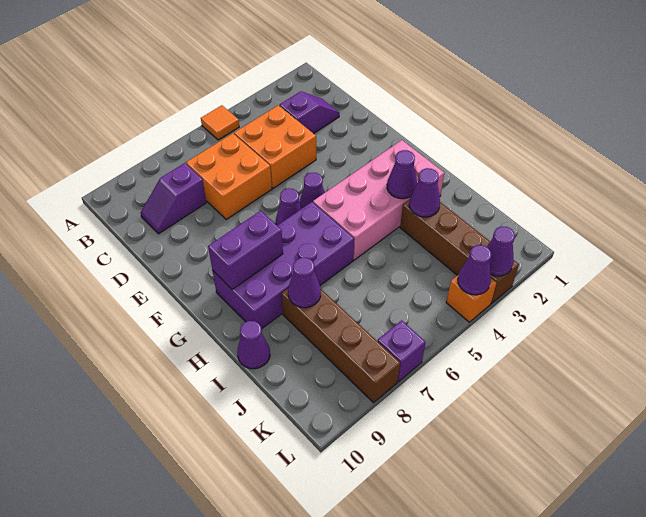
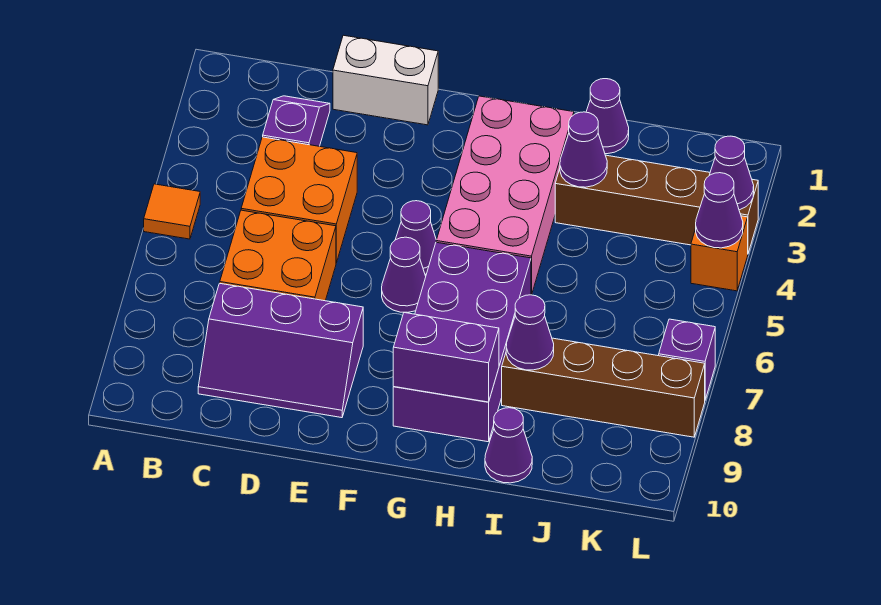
purple 1x2 slope [140,163,206,234] -> purple 2x3 slope [198,283,363,418]
none -> white 1x2 brick [333,35,438,125]
purple 1x2 brick [208,211,283,290] -> purple 1x2 brick turned to [393,313,499,402]
purple 1x1 cone [387,150,417,199] -> purple 1x1 cone moved to [586,79,629,154]

